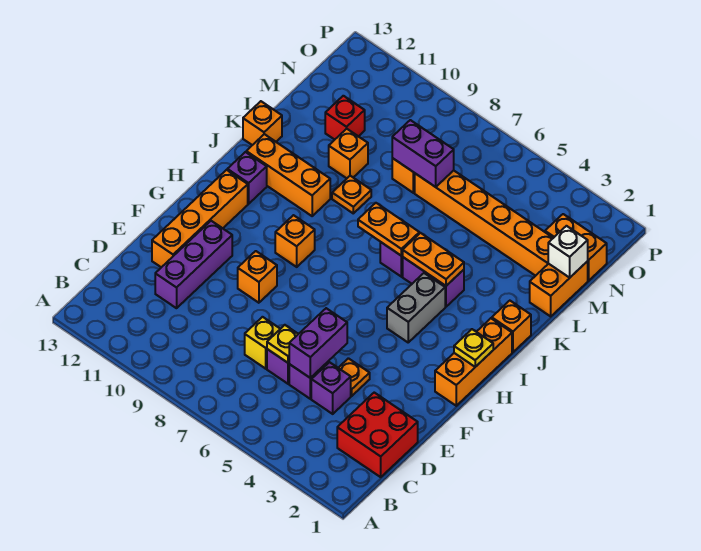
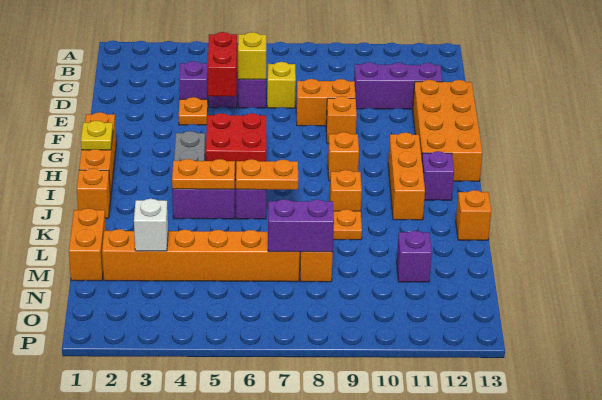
red 2x2 brick [337,393,418,477] -> red 2x2 brick moved to [206,113,266,180]
purple 1x2 brick [289,308,347,378] -> red 1x2 brick [208,32,237,96]
yellow 1x1 plate [267,325,298,363] -> yellow 1x1 brick [238,32,266,79]
purple 1x3 brick [155,221,232,308] -> purple 1x3 brick turned to [354,62,442,109]
orange 1x4 brick [152,170,248,267] -> orange 2x4 brick [413,80,483,181]
orange 1x3 brick [246,134,330,216] -> orange 1x3 brick turned to [388,133,425,220]
orange 1x1 brick [329,129,368,178] -> orange 1x1 brick moved to [330,170,362,211]
white 1x1 brick [548,226,588,278] -> white 1x1 brick moved to [134,199,168,251]
red 1x1 brick [325,96,365,140] -> purple 1x1 brick [397,231,432,282]
orange 1x2 brick [545,214,607,281] -> orange 1x2 brick moved to [296,79,356,126]

